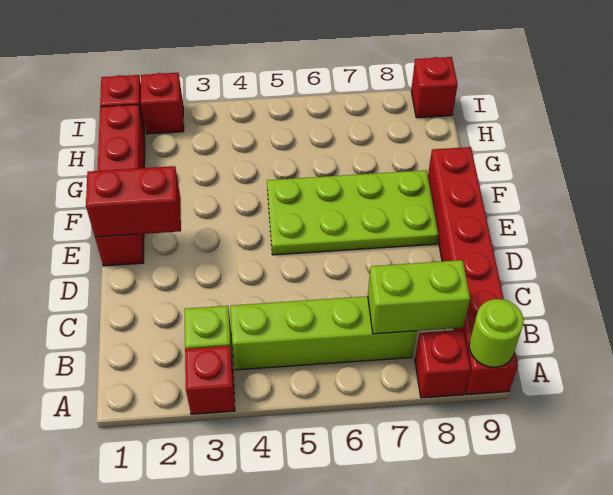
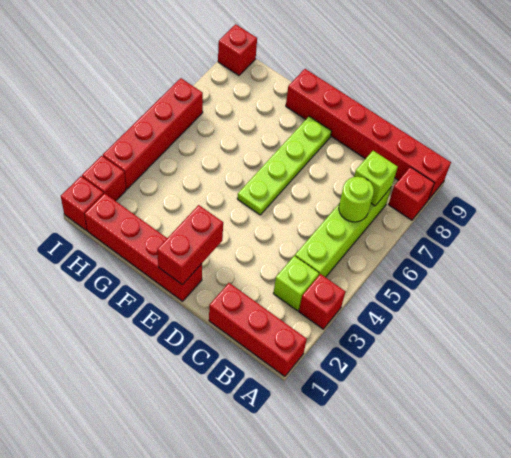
none -> red 1x3 brick [209,283,307,376]
lime 1x1 round brick [469,299,524,367] -> lime 1x1 round brick moved to [339,177,374,222]
lime 1x2 brick [368,260,470,334] -> lime 1x1 brick [354,151,398,206]
lime 2x4 plate [267,170,439,255] -> lime 1x4 plate [237,116,332,215]
none -> red 1x4 brick [103,78,203,189]

